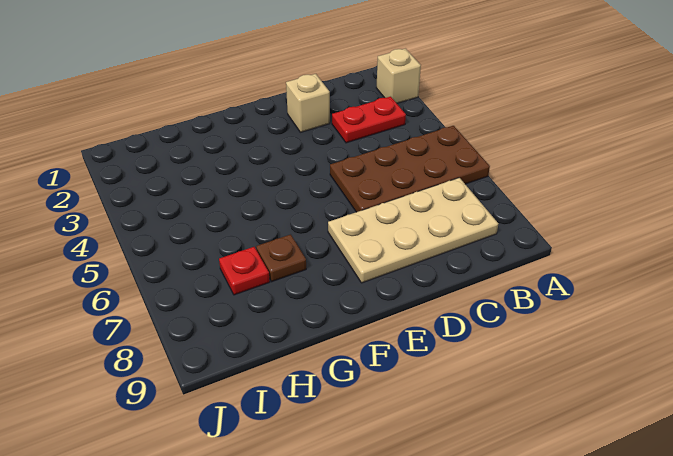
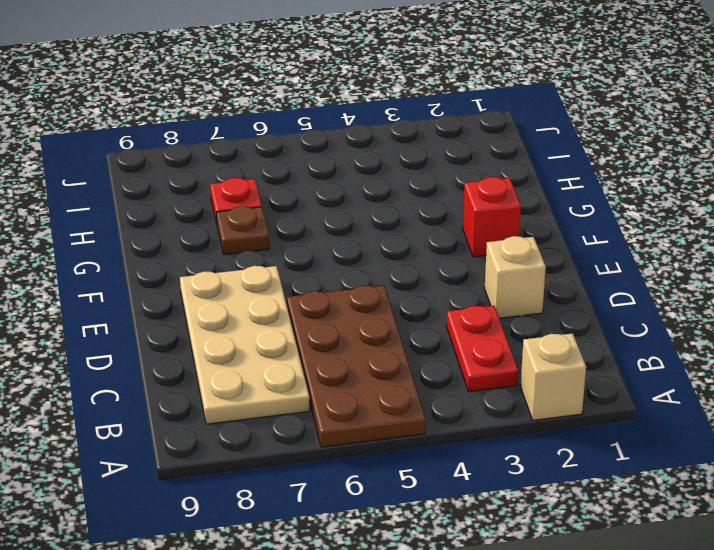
none -> red 1x1 brick [463,177,521,257]

